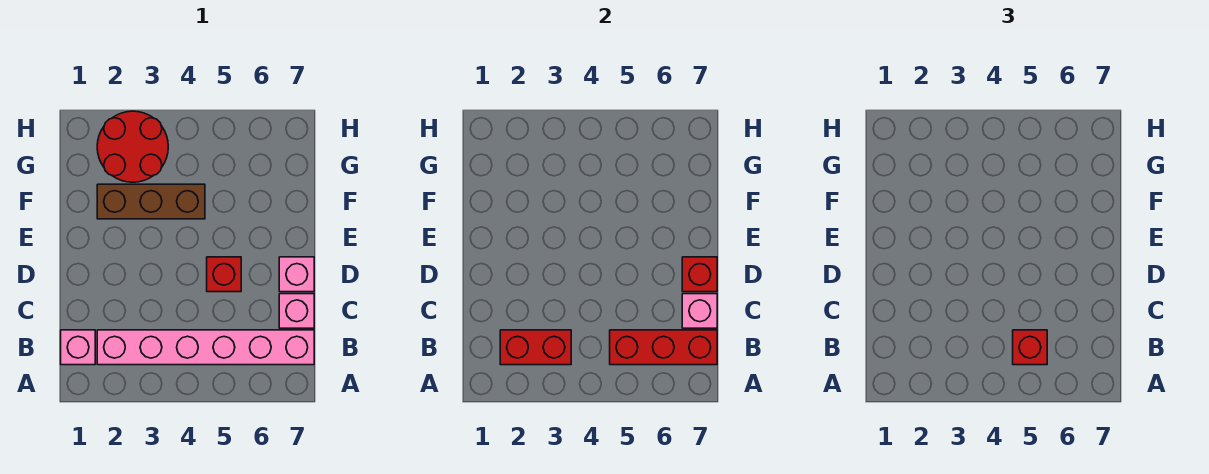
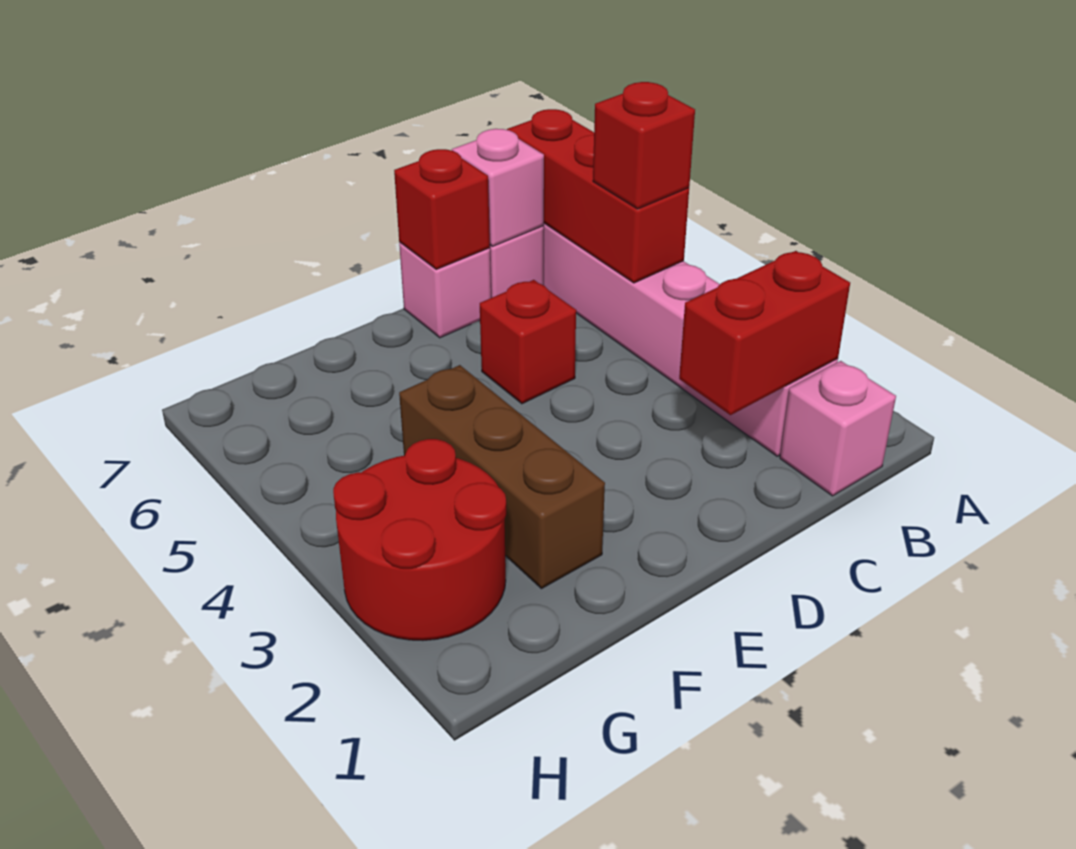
red 1x2 brick [500,330,571,365] -> red 1x2 brick turned to [679,251,850,415]

